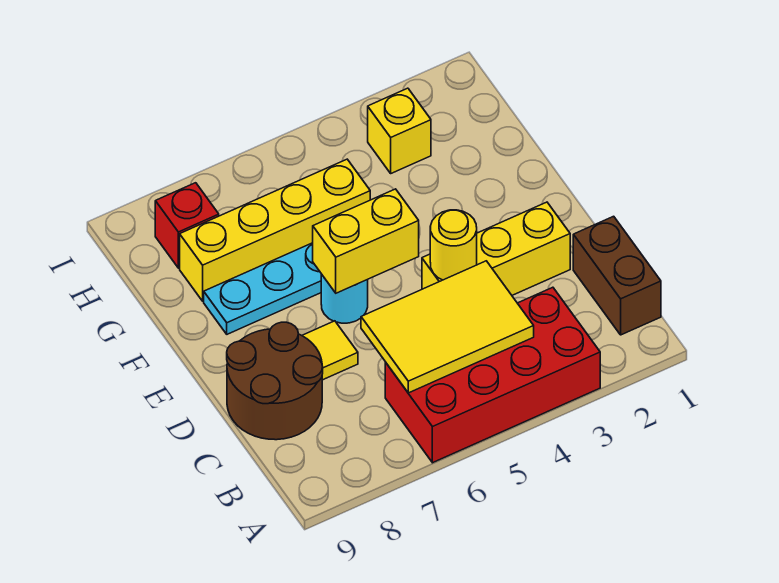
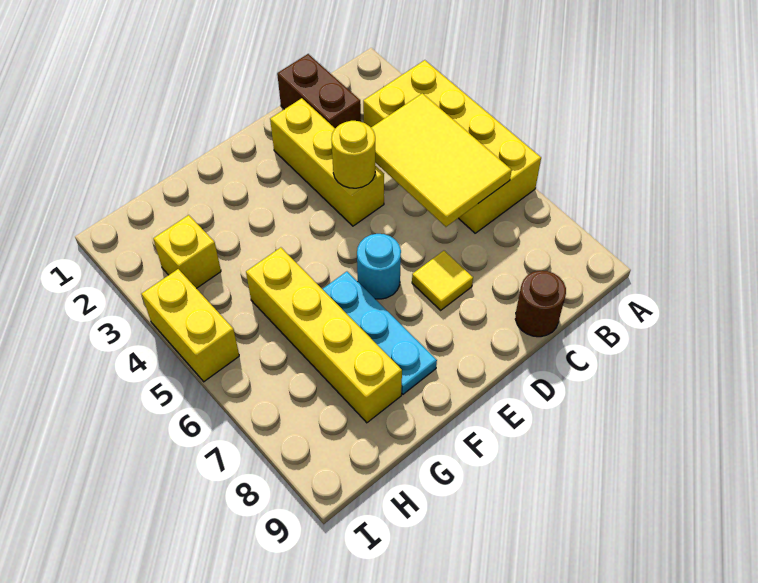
red 2x4 brick [385,287,600,463] -> yellow 2x4 brick [363,60,541,233]
brown 1x2 brick [573,216,661,335] -> brown 1x2 brick turned to [277,54,361,128]
brown 2x2 round brick [227,322,323,440] -> brown 1x1 round brick [515,271,566,337]
yellow 1x2 brick [313,189,419,293] -> yellow 1x2 brick moved to [142,269,239,382]
red 1x1 brick [155,183,219,268] -> none

